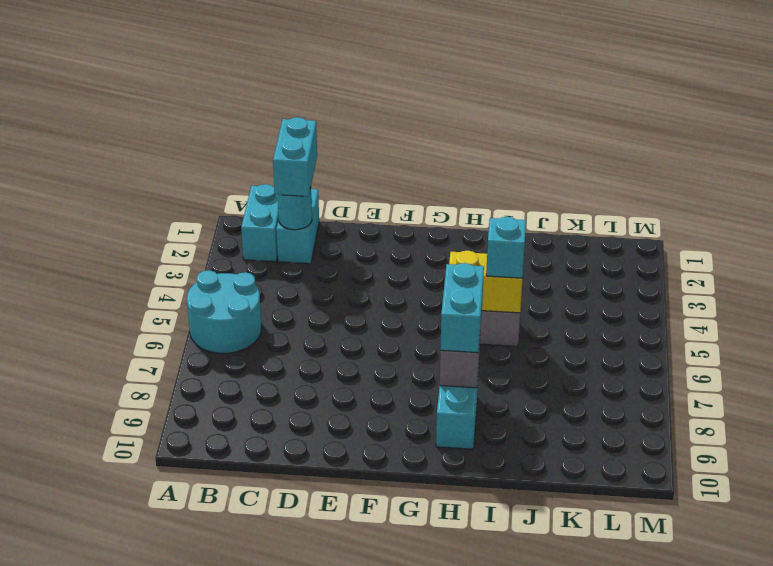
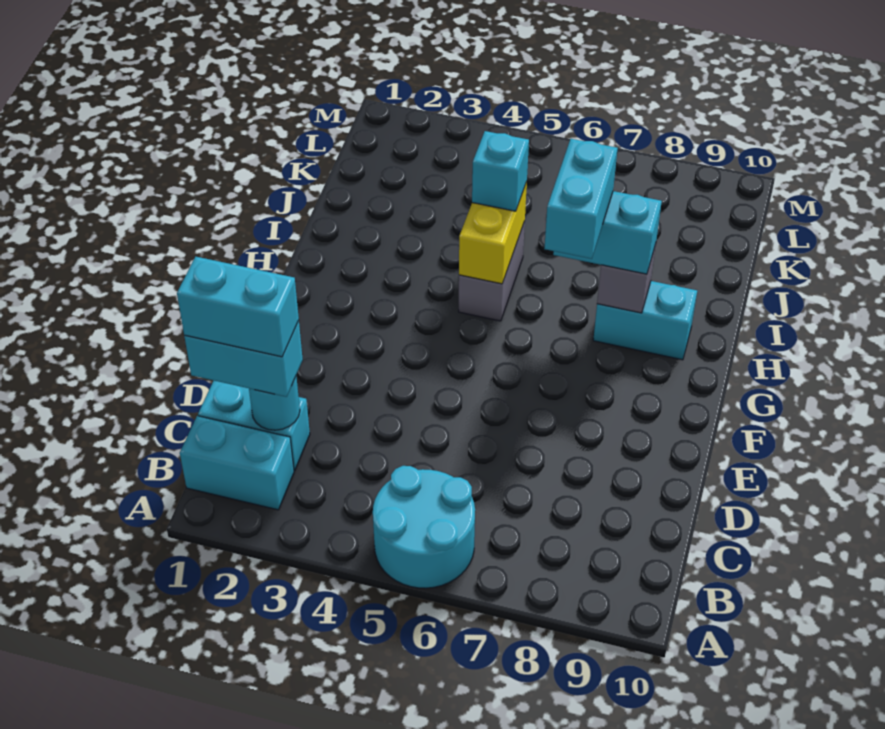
none -> cyan 1x2 brick [177,257,299,357]
none -> cyan 1x2 brick [544,139,618,259]

